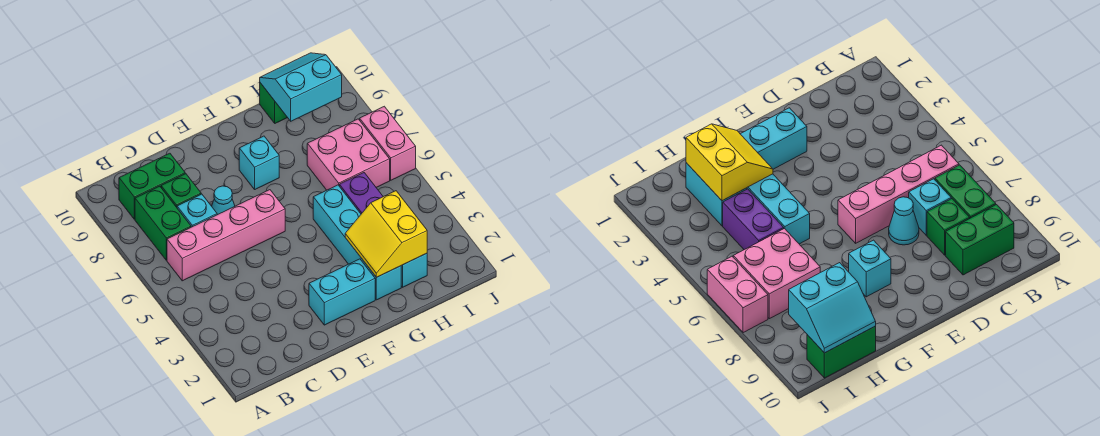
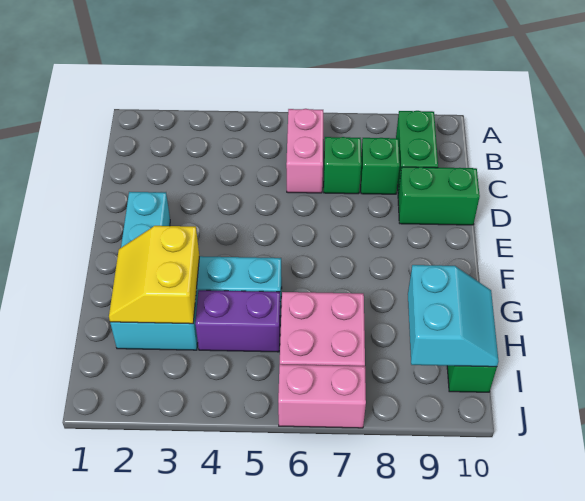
pink 1x4 brick [167,190,285,281] -> pink 1x2 brick [286,109,323,193]
green 1x2 brick [135,186,191,260] -> green 1x2 brick moved to [398,167,480,225]
cyan 1x1 brick [177,194,217,227] -> green 1x1 brick [324,137,361,194]
cyan 1x1 cone [212,186,235,215] -> none
cyan 1x1 brick [239,136,279,189] -> none
yellow 2x2 slope [345,191,427,277] -> yellow 2x2 slope turned to [109,226,199,324]

